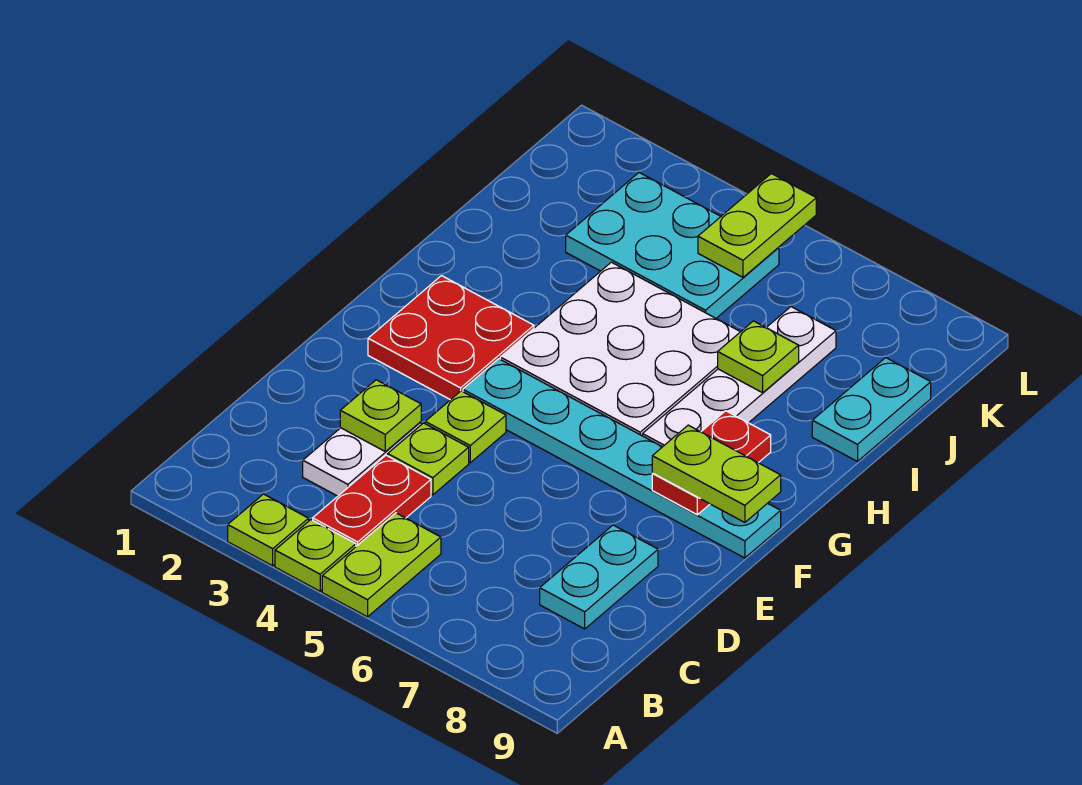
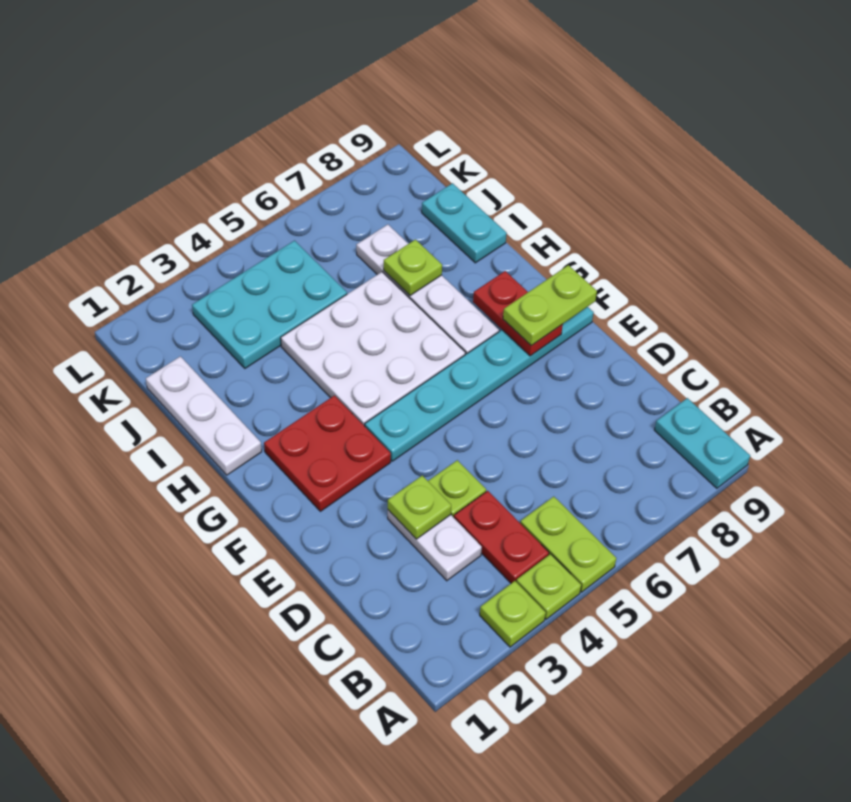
cyan 1x2 plate [540,525,658,629] -> cyan 1x2 plate moved to [655,398,750,488]
lime 1x1 plate [425,391,506,463] -> none
none -> white 1x3 plate [146,356,262,475]
lime 1x2 plate [698,174,816,277] -> none

